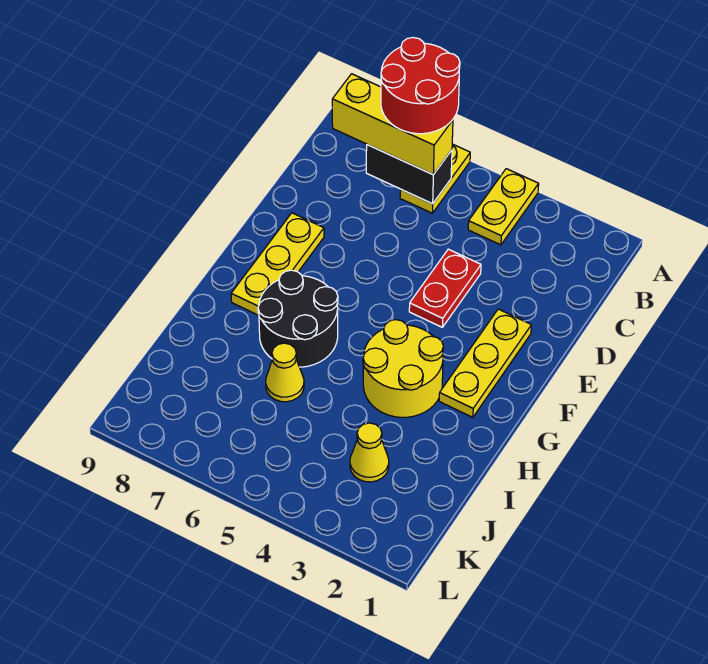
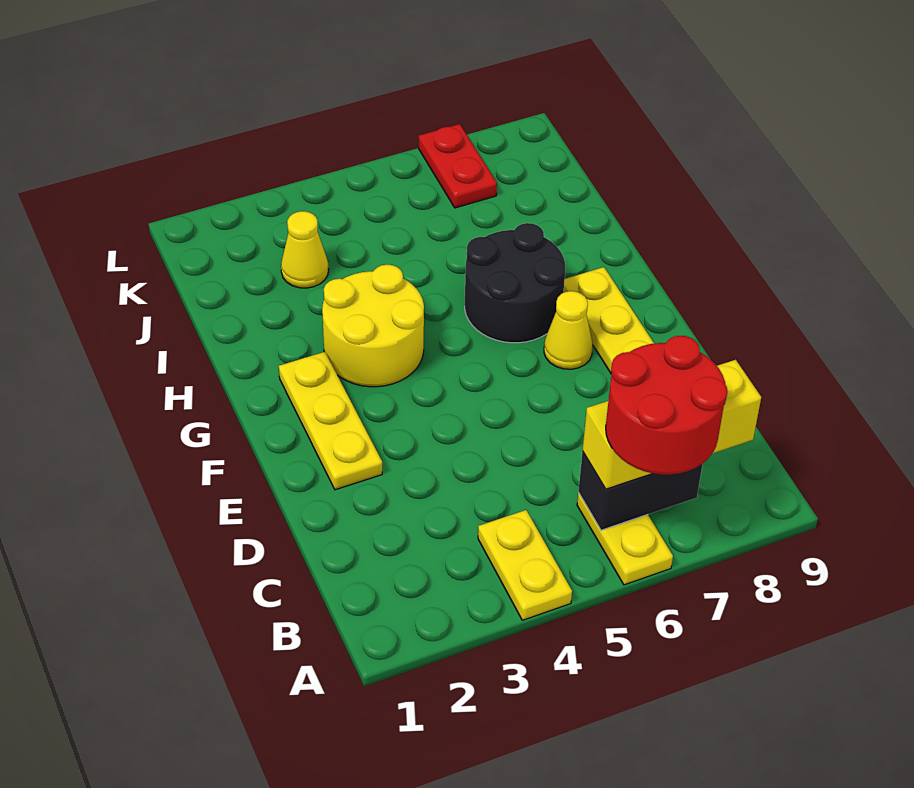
red 1x2 plate [409,249,481,327] -> red 1x2 plate moved to [419,124,497,208]
yellow 1x1 cone [266,343,304,402] -> yellow 1x1 cone moved to [544,291,593,369]

